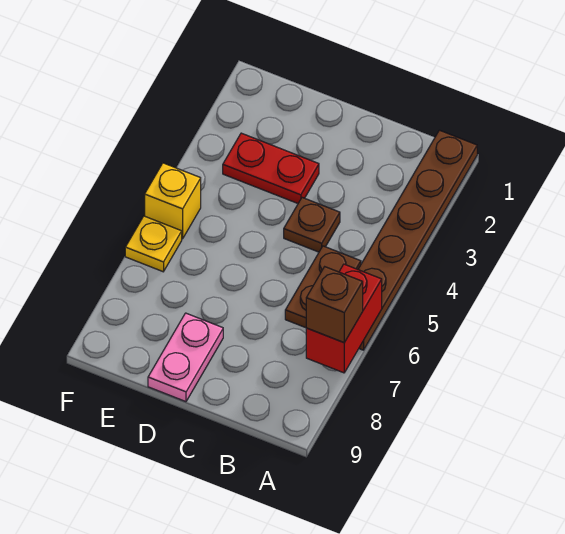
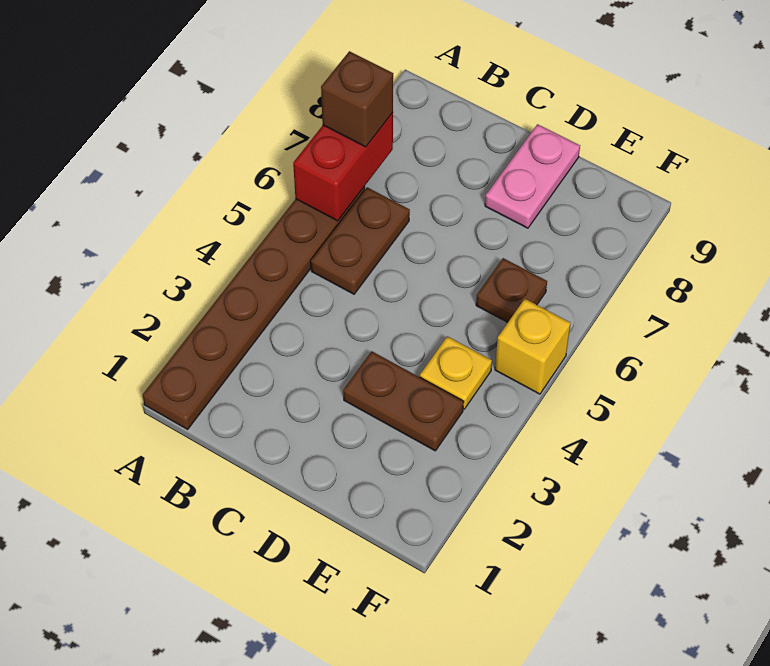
brown 1x1 plate [284,198,340,252] -> brown 1x1 plate moved to [476,258,547,322]
red 1x2 plate [223,133,319,203] -> brown 1x2 plate [343,351,464,451]
yellow 1x1 plate [125,216,182,272] -> yellow 1x1 plate moved to [420,336,492,409]

